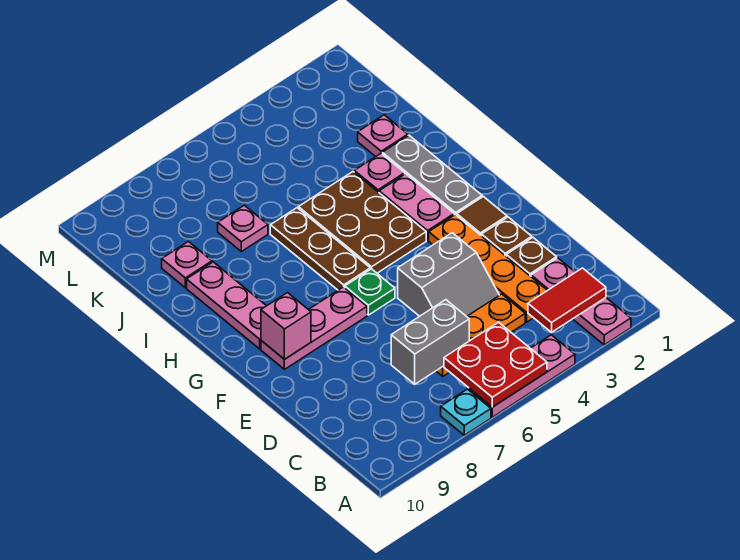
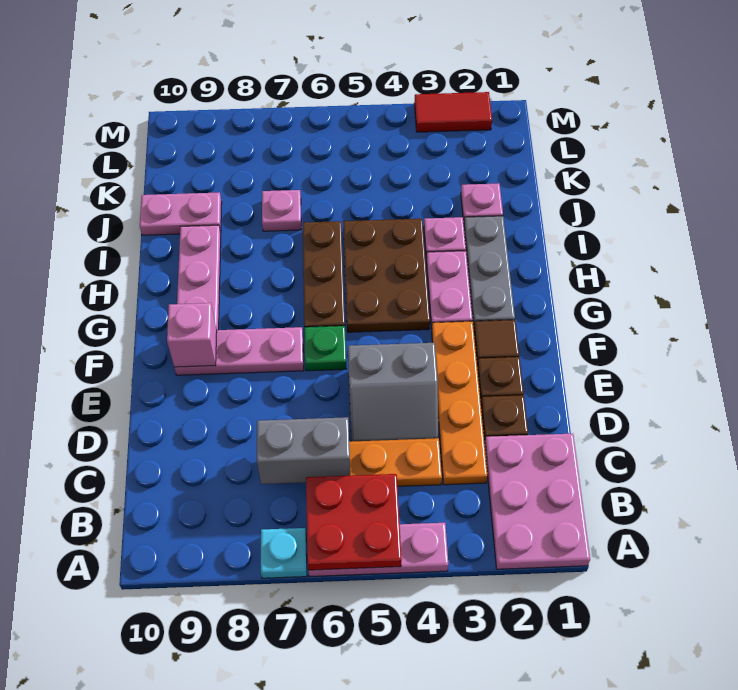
pink 1x3 plate [531,258,631,345] -> pink 2x3 plate [485,434,590,569]
red 1x2 tile [528,268,606,332] -> red 1x2 tile moved to [414,92,492,132]
pink 1x1 plate [162,242,212,288] -> pink 1x2 plate [140,192,222,235]

